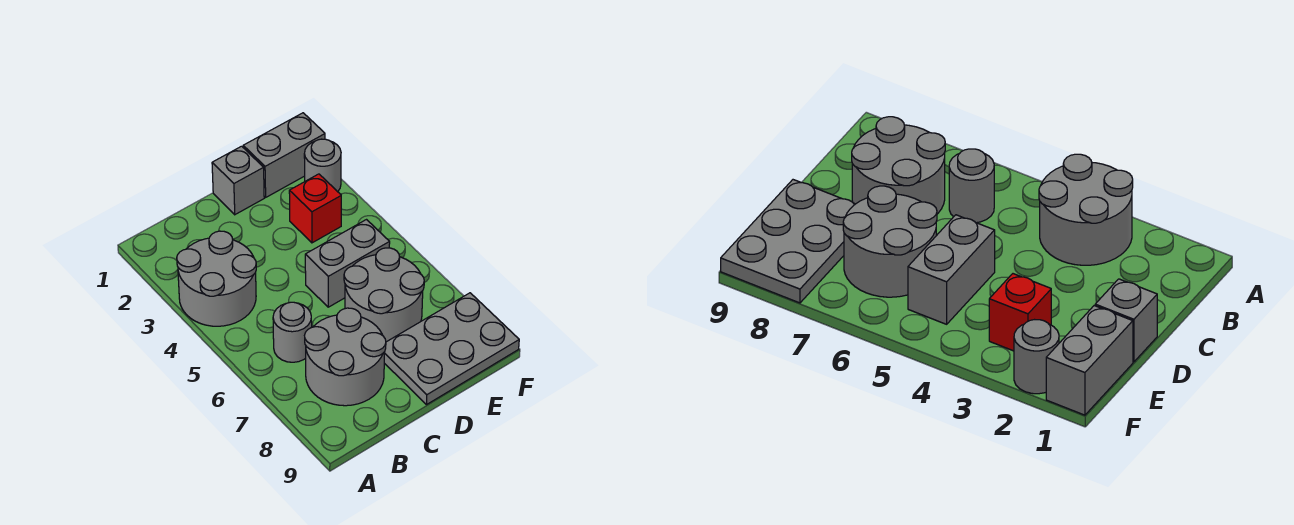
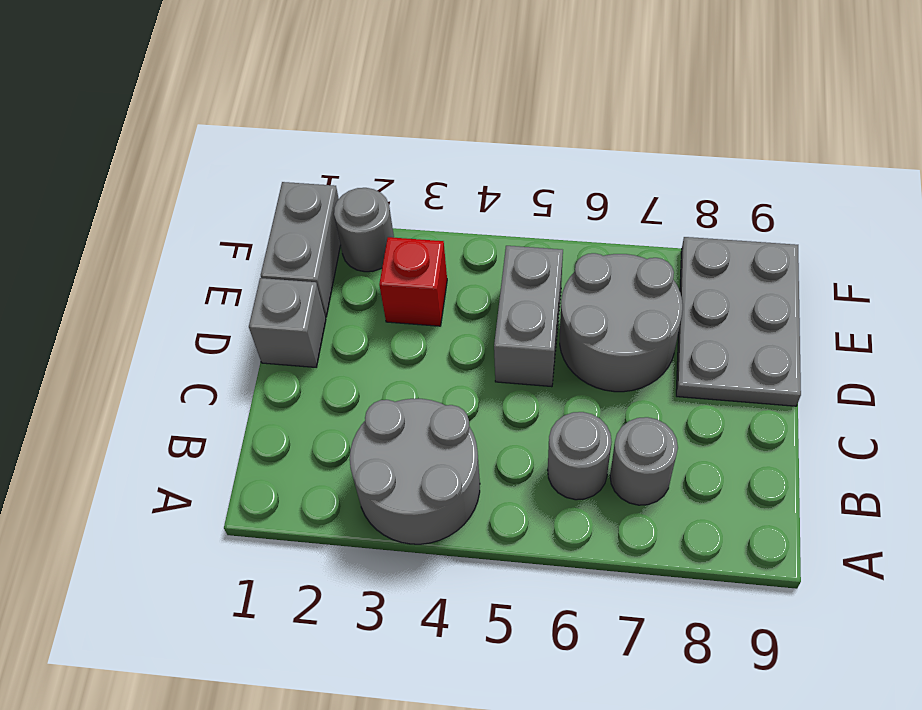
grey 2x2 round brick [305,308,386,406] -> grey 1x1 round brick [610,417,678,505]

